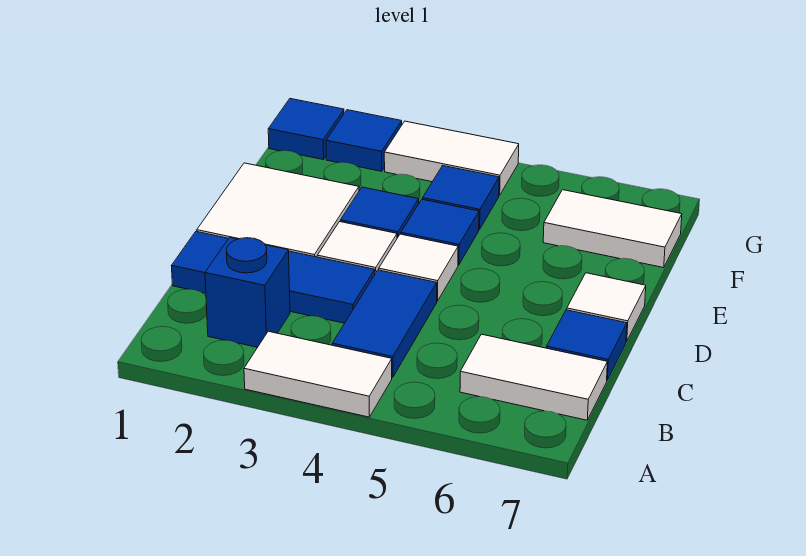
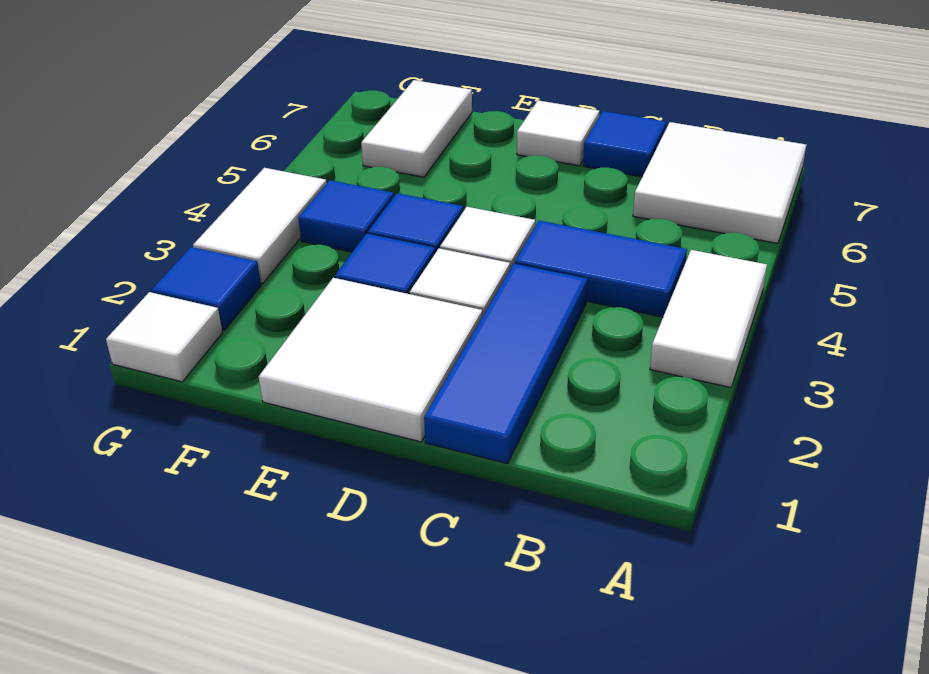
blue 1x1 brick [205,237,290,347] -> none
white 1x2 tile [460,334,607,420] -> white 2x2 tile [633,122,806,243]
blue 1x1 tile [268,99,344,160] -> white 1x1 tile [106,292,223,382]

